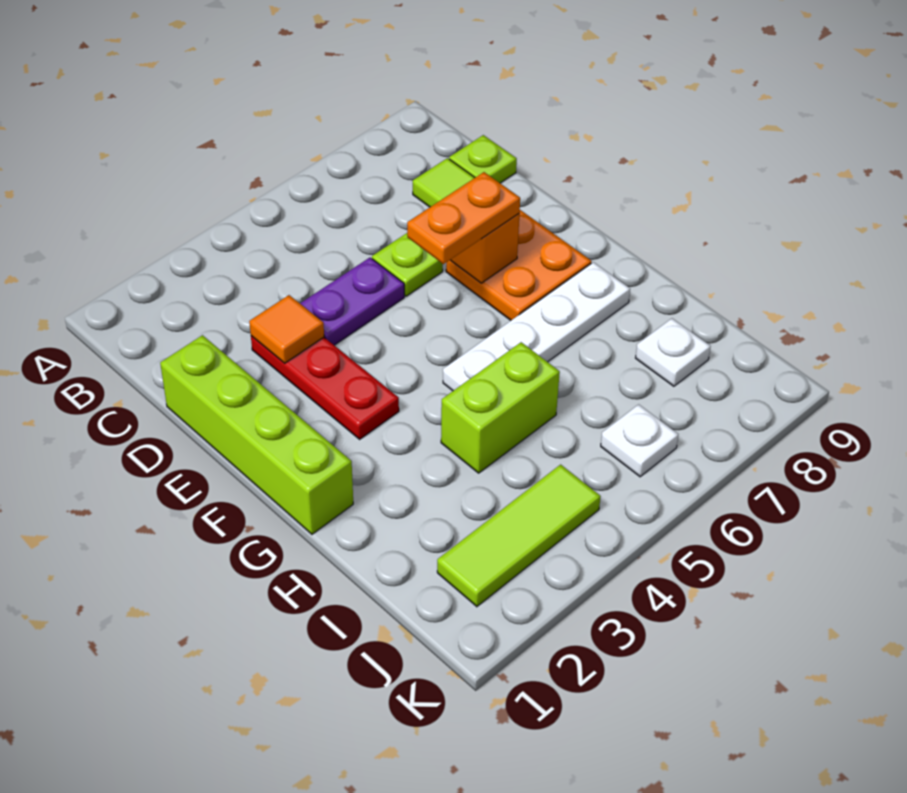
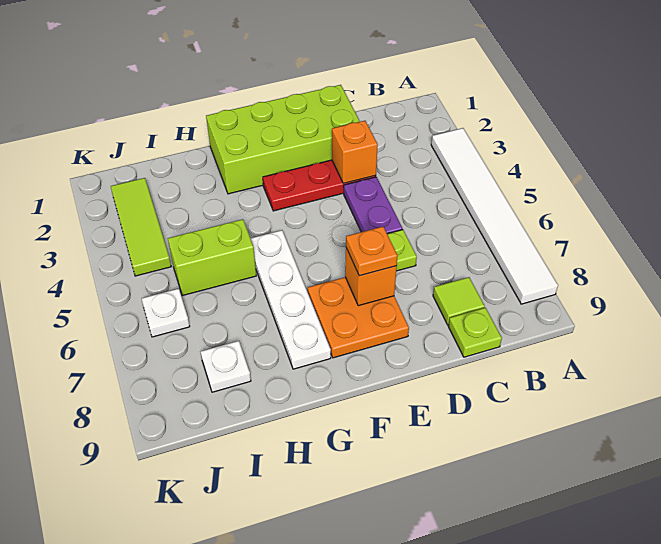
none -> white 1x6 tile [431,128,558,304]
lime 1x4 brick [160,335,353,534] -> lime 2x4 brick [206,85,360,194]
orange 1x1 tile [249,295,324,363] -> orange 1x1 brick [332,121,378,183]
orange 1x2 plate [407,172,520,264] -> orange 1x1 plate [346,227,398,276]
lime 1x2 brick [441,342,560,473] -> lime 1x2 brick turned to [168,219,256,296]

